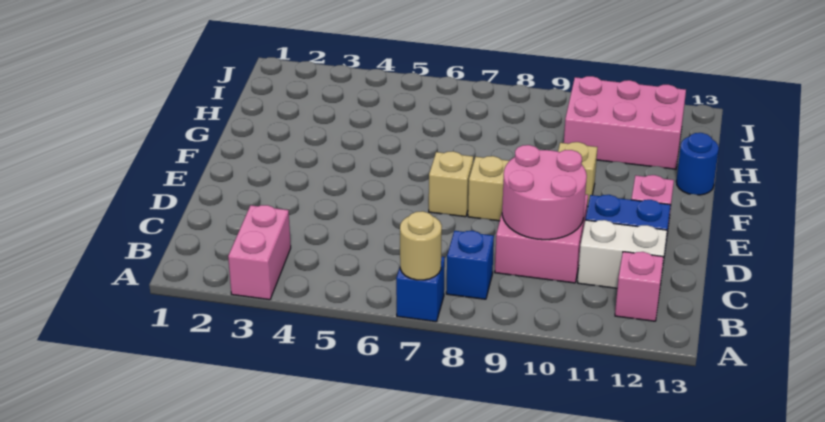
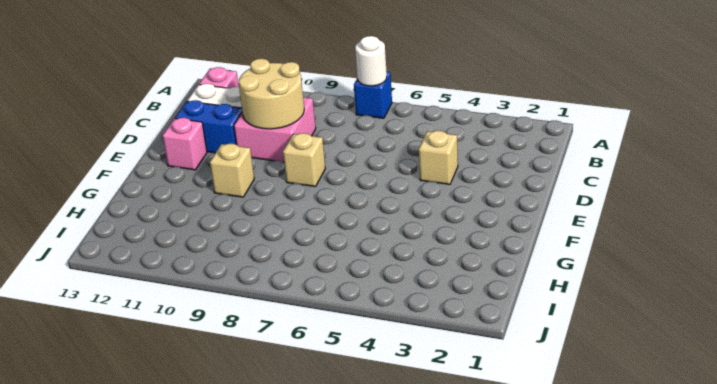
pink 1x2 brick [228,205,291,300] -> none
tan 1x1 round brick [400,211,442,280] -> white 1x1 round brick [355,36,387,86]
blue 1x1 brick [446,231,494,299] -> none
pink 2x2 round brick [502,145,587,240] -> tan 2x2 round brick [239,59,304,129]
tan 1x1 brick [429,151,473,217] -> tan 1x1 brick moved to [419,131,458,184]
blue 1x1 round brick [676,133,719,195] -> none
pink 2x3 brick [564,76,686,169] -> none

